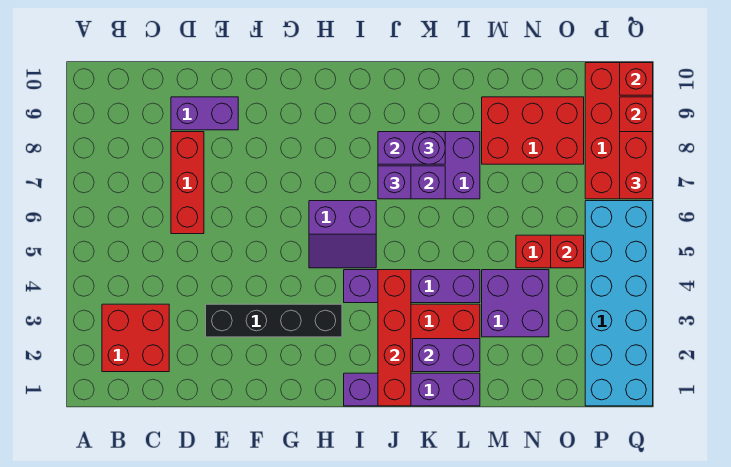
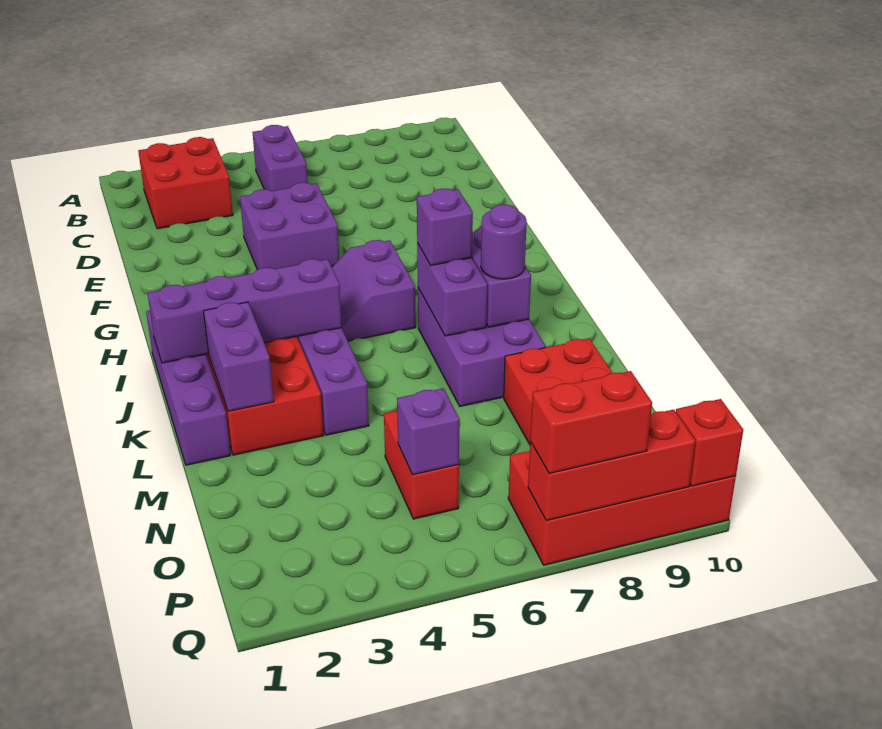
red 1x3 brick [171,132,204,234] -> none
purple 1x2 brick [171,97,238,130] -> purple 1x2 brick moved to [253,125,308,191]
black 1x4 brick [206,304,342,337] -> none
red 1x4 brick [378,270,411,406] -> purple 1x4 brick [148,259,342,363]
purple 2x2 brick [482,270,549,337] -> purple 2x2 brick moved to [240,183,339,270]
red 1x1 brick [551,235,584,268] -> purple 1x1 brick [397,388,459,475]
cyan 2x6 brick [585,201,653,406] -> none

